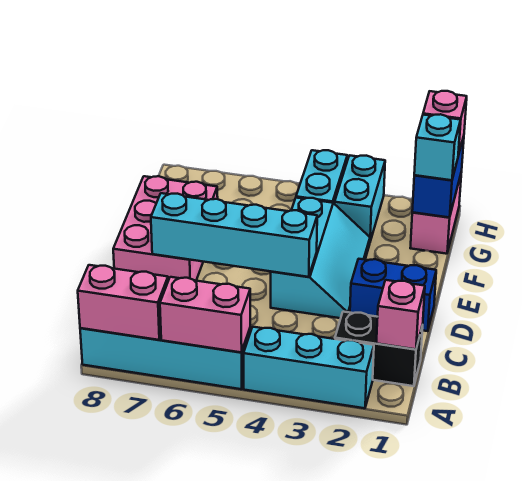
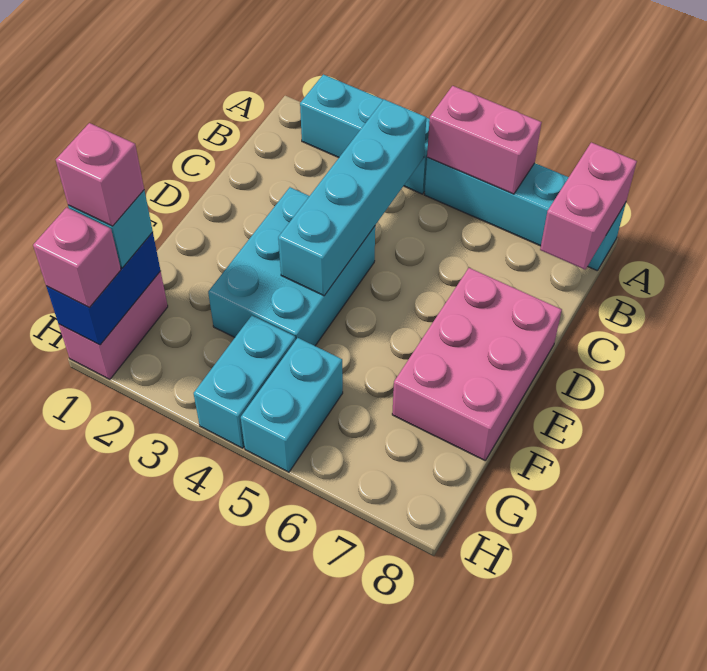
pink 1x2 brick [78,265,168,340] -> pink 1x2 brick turned to [540,142,637,270]
black 1x2 brick [335,312,423,386] -> none
pink 1x1 brick [376,280,425,349] -> pink 1x1 brick moved to [56,123,144,226]
blue 1x2 brick [350,259,436,331] -> none
cyan 2x3 slope [271,198,370,318] -> cyan 2x3 brick [208,187,375,346]
cyan 1x4 brick [151,193,317,277] -> cyan 1x4 brick turned to [278,100,426,296]
cyan 1x2 brick [335,155,385,241] -> cyan 1x2 brick moved to [241,338,343,472]

